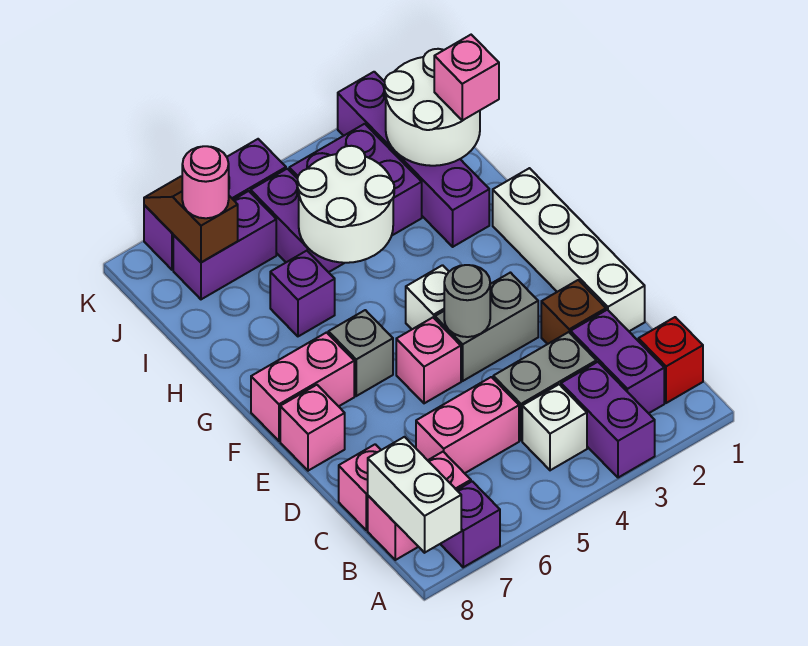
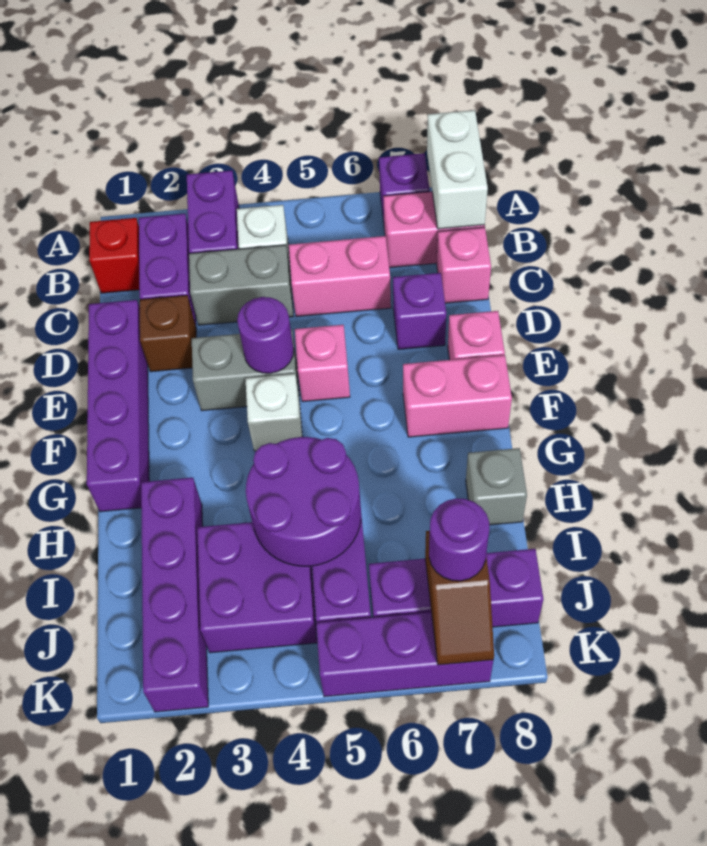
white 1x4 brick [493,168,645,331] -> purple 1x4 brick [87,300,149,512]
grey 1x1 round brick [444,265,490,337] -> purple 1x1 round brick [237,297,294,373]
grey 1x1 brick [328,310,393,396] -> grey 1x1 brick moved to [466,448,527,525]
white 2x2 round brick [298,146,394,263] -> purple 2x2 round brick [246,437,361,566]
purple 1x1 brick [270,251,335,336] -> purple 1x1 brick moved to [393,273,446,349]
white 2x2 round brick [385,49,480,166] -> none
pink 1x1 brick [434,35,499,121] -> none
purple 1x2 brick [173,191,276,299] -> purple 1x3 brick [369,549,543,627]
pink 1x1 round brick [182,146,229,218] -> purple 1x1 round brick [429,498,489,581]

